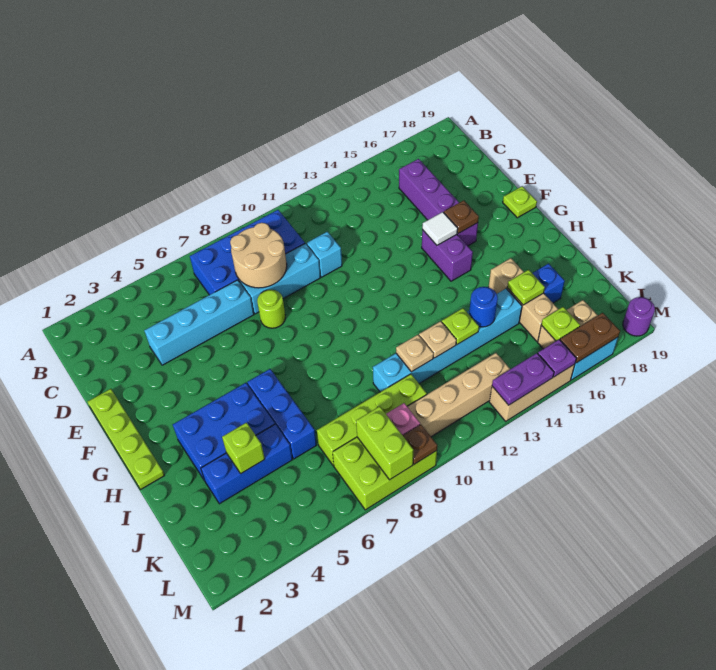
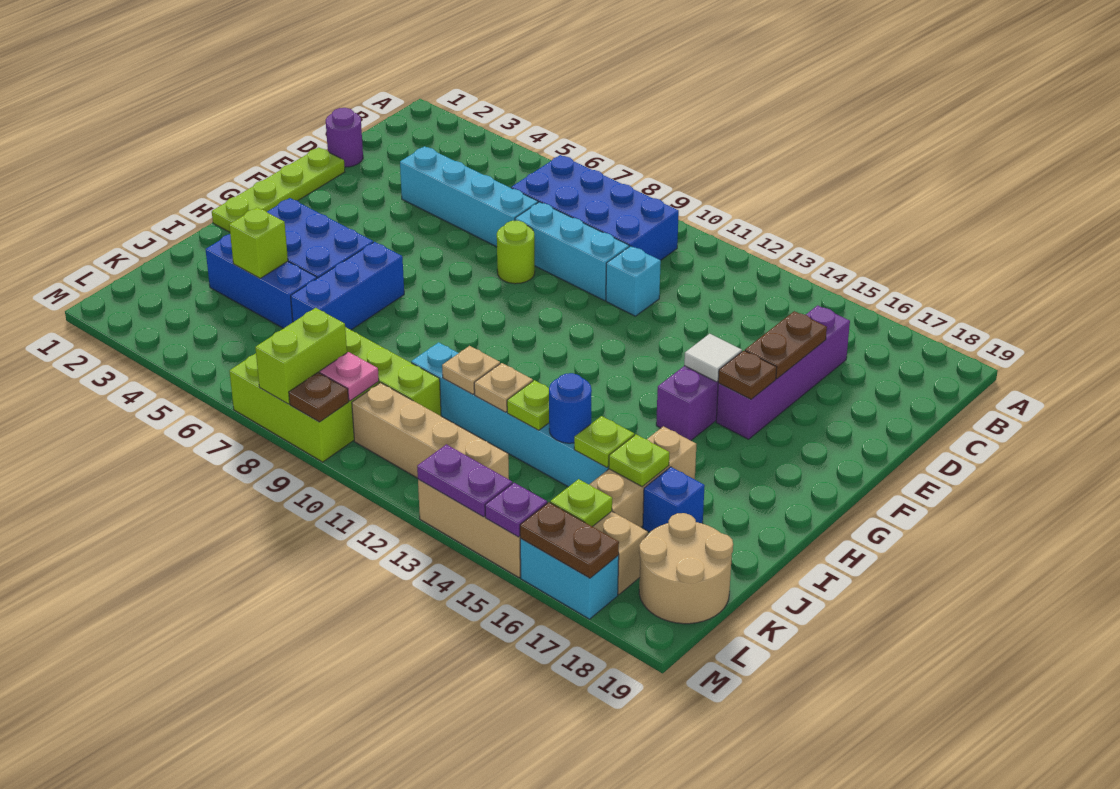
tan 2x2 round brick [230,223,287,288] -> tan 2x2 round brick moved to [639,513,733,624]
none -> brown 1x2 plate [745,311,827,379]
lime 1x1 plate [503,186,537,218] -> lime 1x1 plate moved to [574,416,634,468]
purple 1x1 round brick [623,297,655,336] -> purple 1x1 round brick moved to [326,108,363,167]

